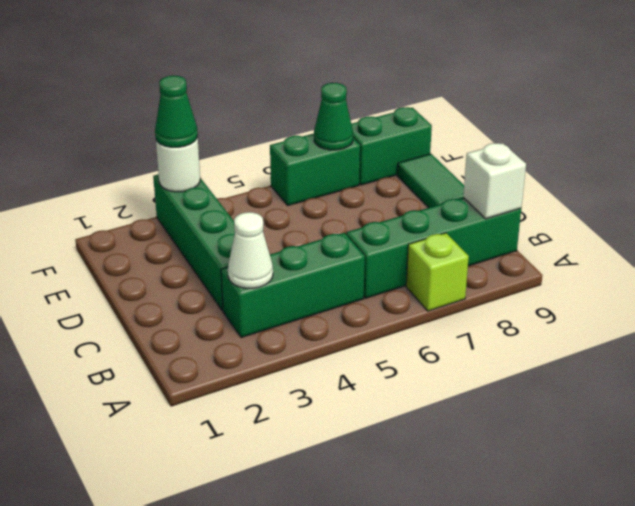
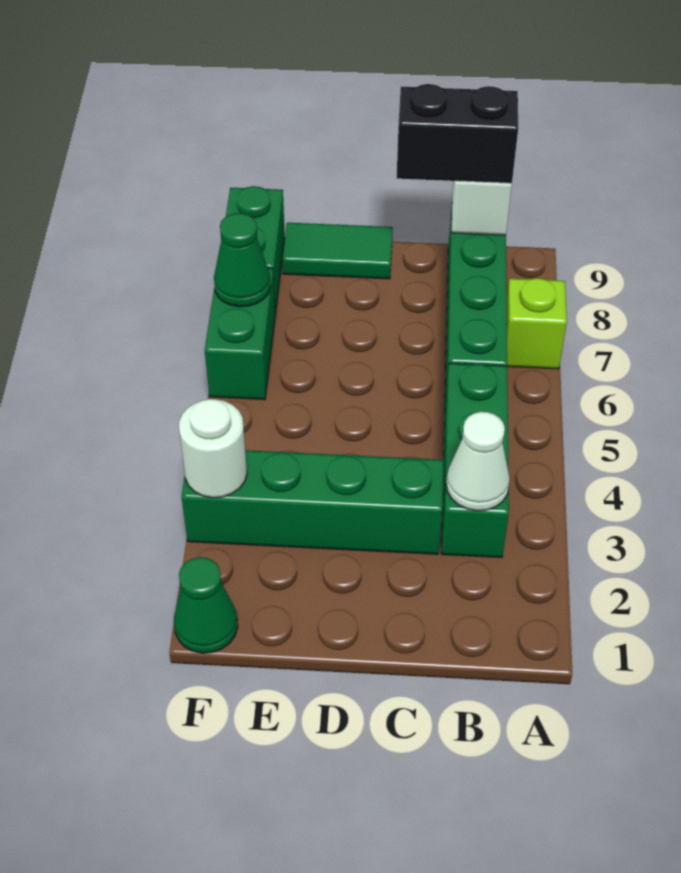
none -> black 1x2 brick [397,84,518,183]
green 1x1 cone [155,76,198,147] -> green 1x1 cone moved to [174,557,238,653]

